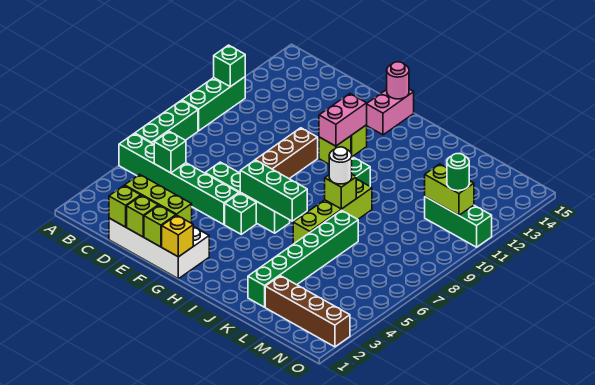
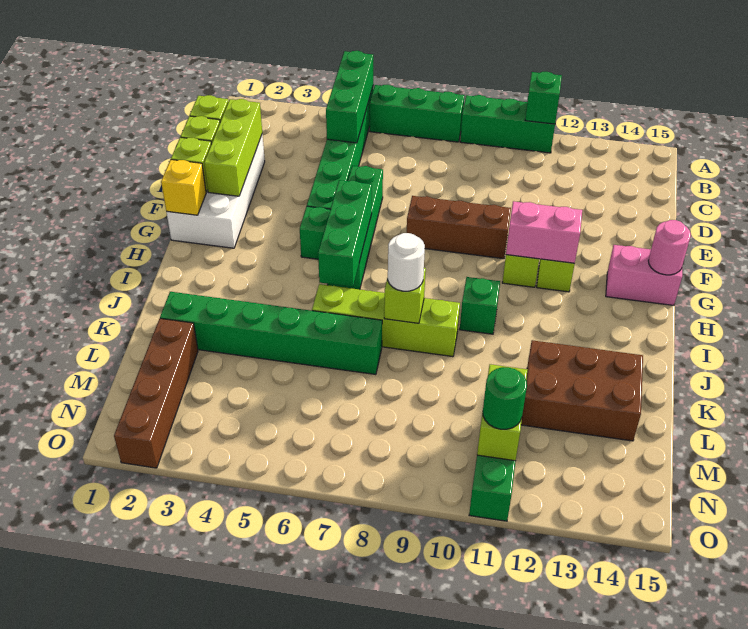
green 1x1 brick [154,131,186,173] -> green 1x3 brick [326,51,373,143]
none -> brown 2x3 brick [521,340,643,441]

